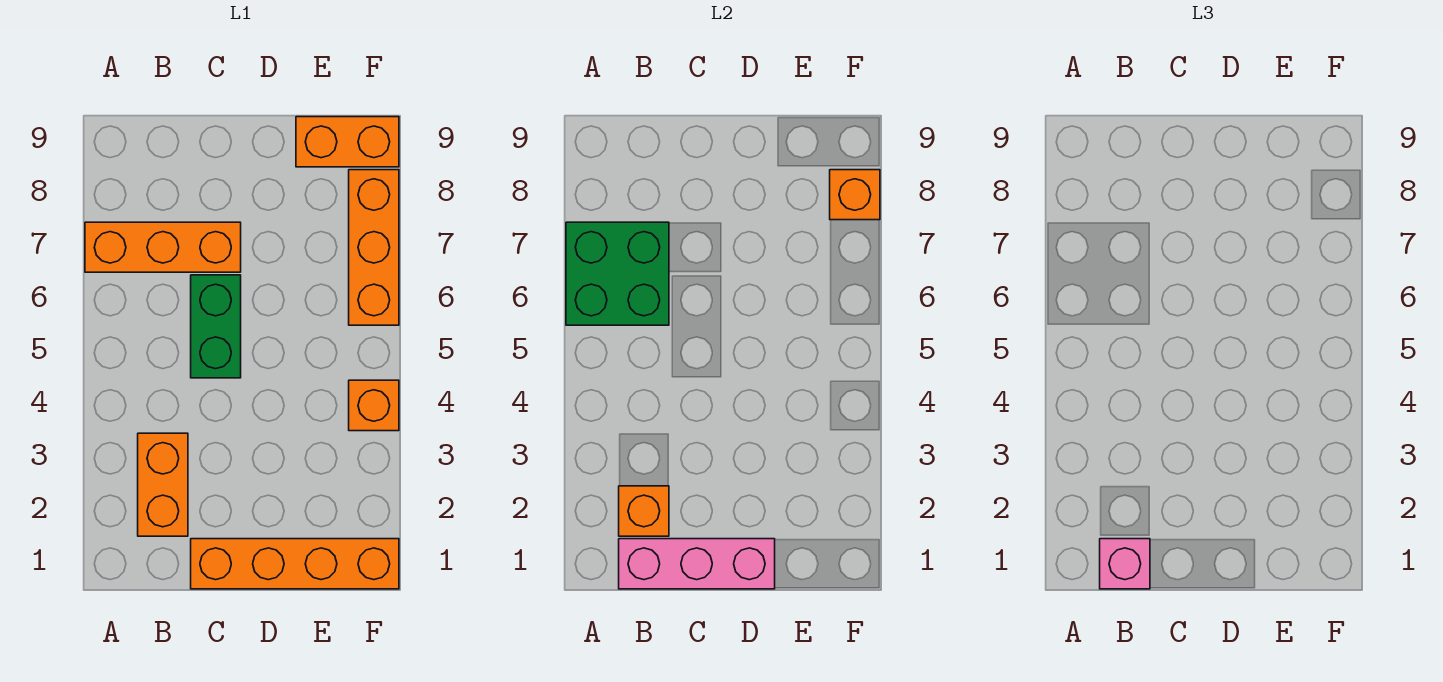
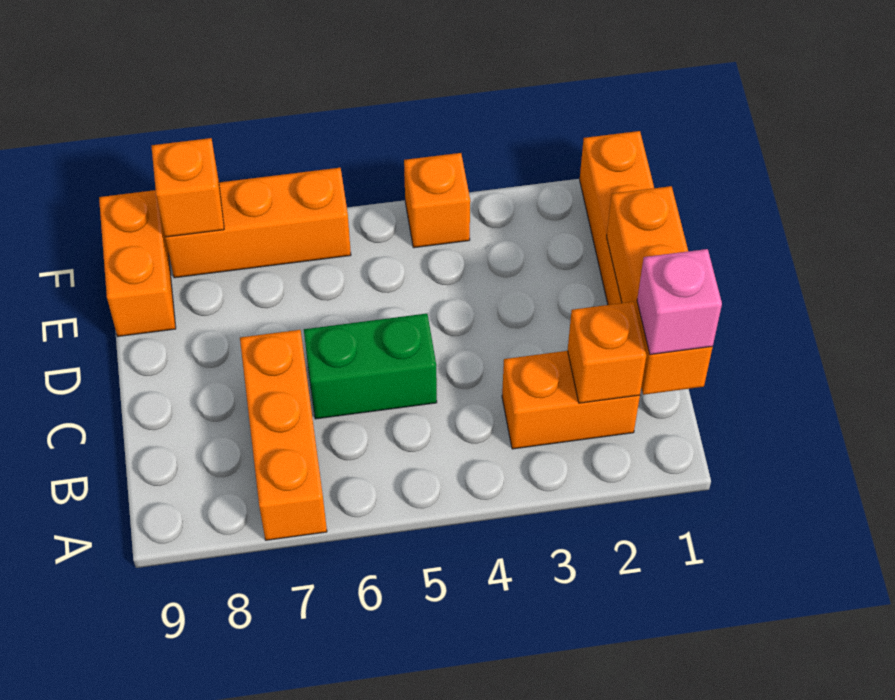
green 2x2 brick [566,222,669,325] -> none
pink 1x3 brick [619,539,775,589] -> orange 1x3 brick [607,186,713,395]

